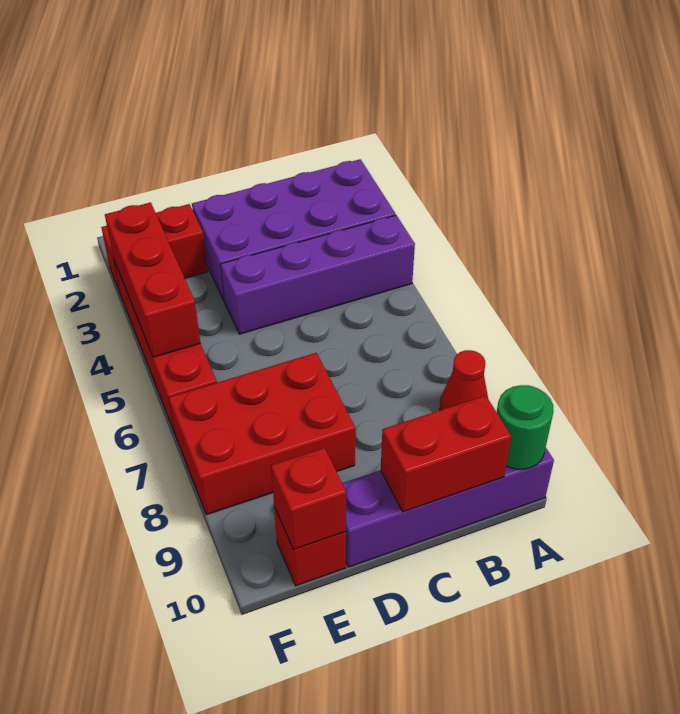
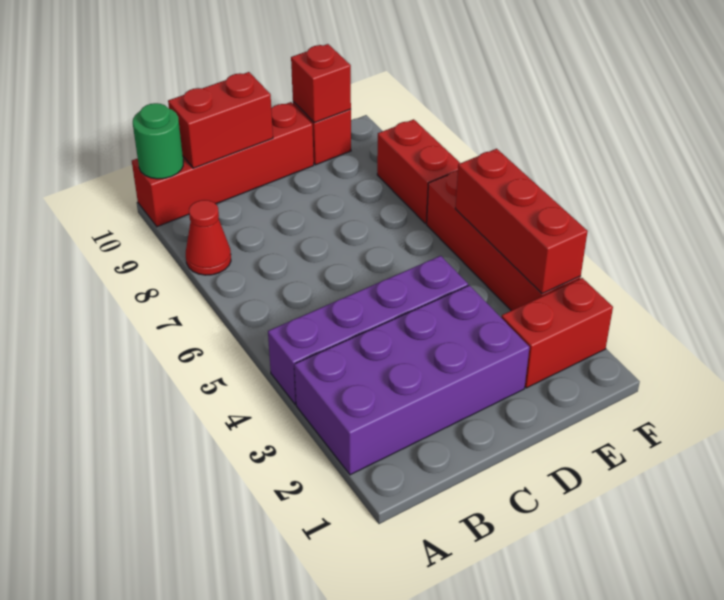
purple 1x4 brick [342,448,554,567] -> red 1x4 brick [132,102,314,227]
red 2x3 brick [169,353,355,515] -> red 1x2 brick [377,119,460,224]

